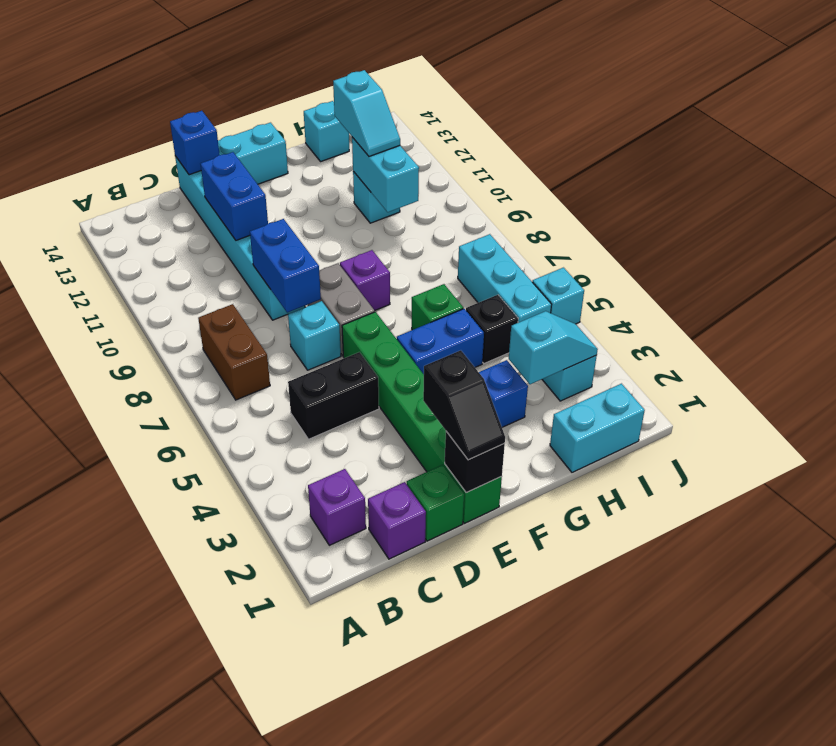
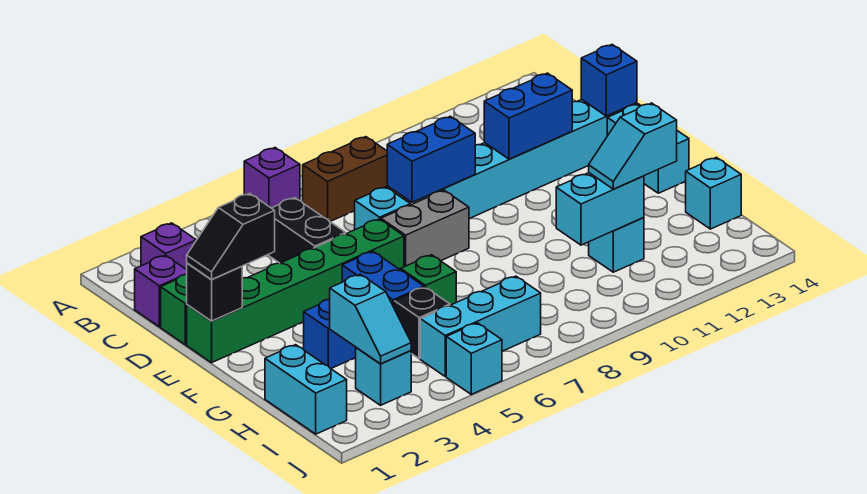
purple 1x1 brick [340,250,390,310] -> purple 1x1 brick moved to [244,148,300,208]

